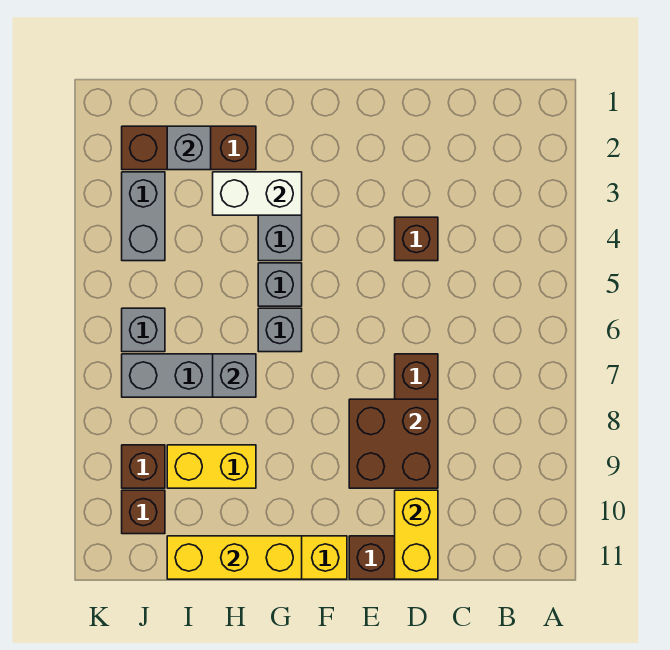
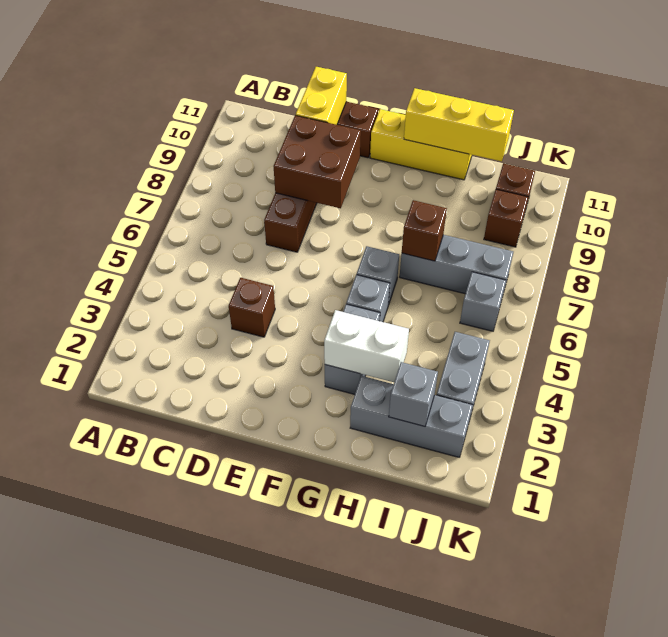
brown 1x3 brick [122,126,256,170] -> grey 1x3 brick [350,376,473,457]
grey 1x1 brick [213,354,256,397] -> brown 1x1 brick [402,200,447,261]
yellow 1x2 brick [167,445,256,488] -> none

